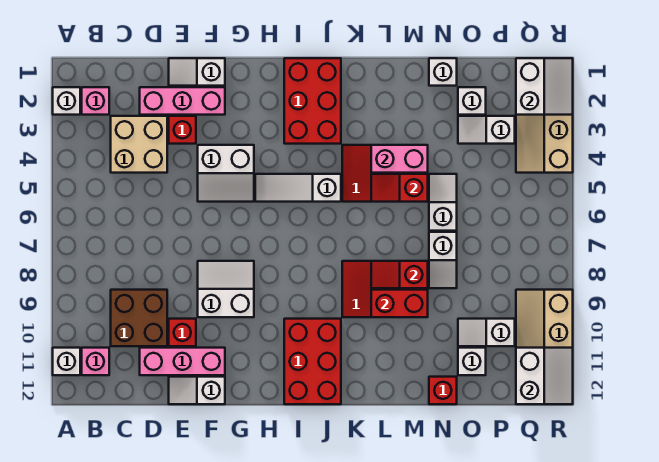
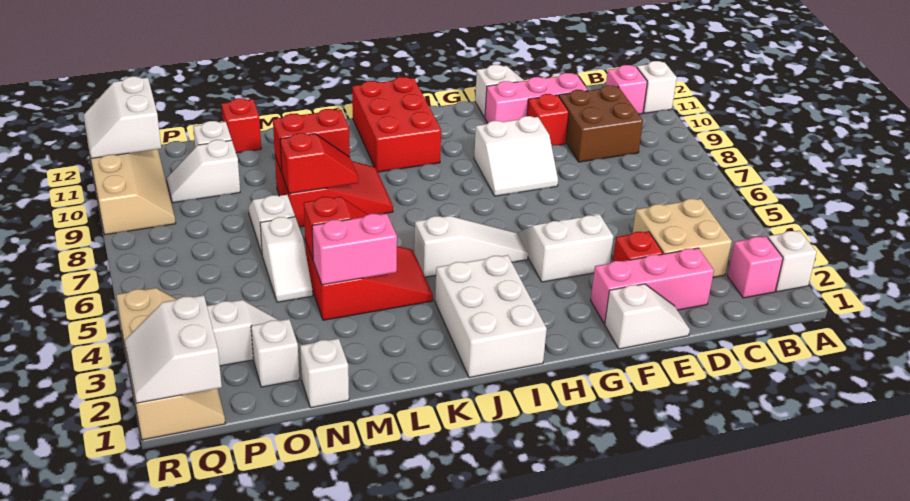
red 2x3 brick [284,58,341,144] -> white 2x3 brick [435,255,547,378]
white 1x2 slope [458,319,515,346] -> white 1x2 slope turned to [167,140,240,203]

